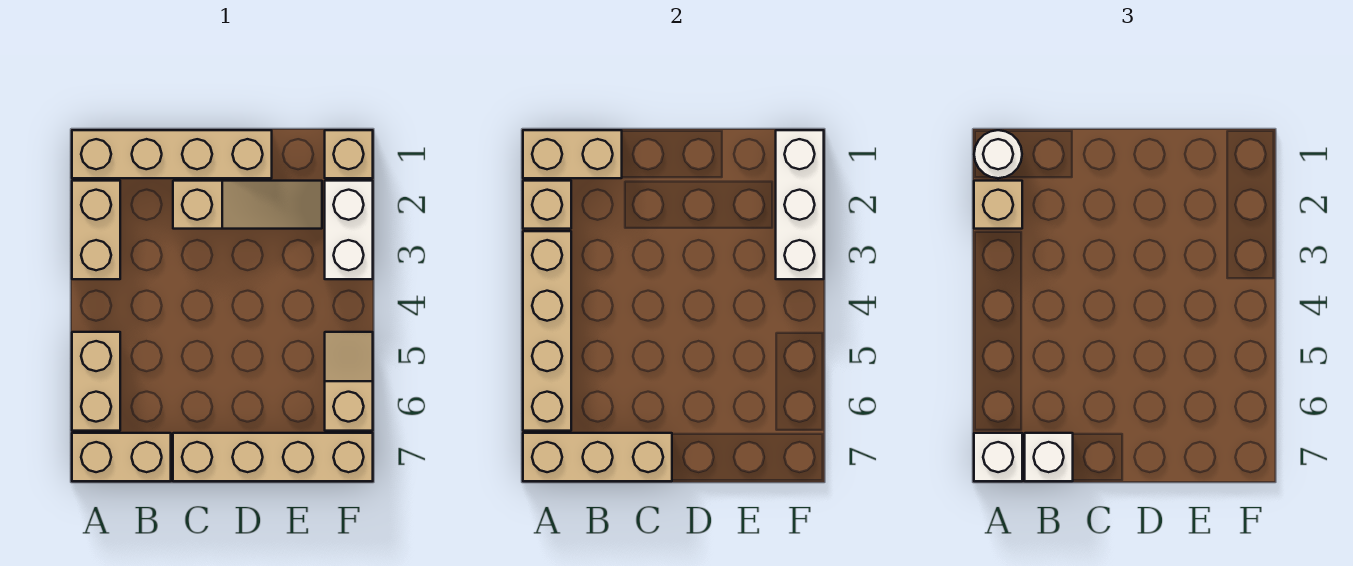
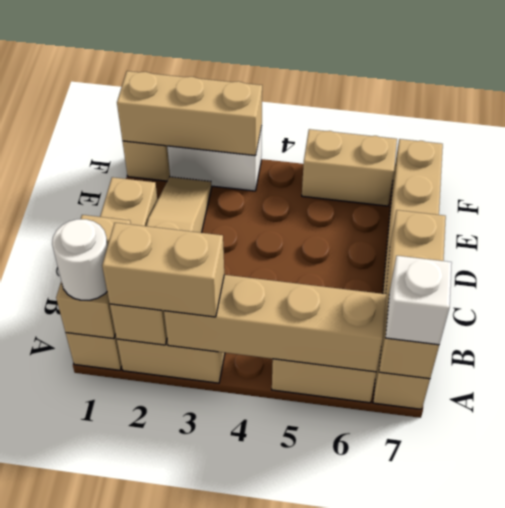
tan 1x1 brick [974,181,1022,229] -> tan 1x2 brick [102,223,224,317]
white 1x1 brick [1025,433,1073,481] -> none
white 1x3 brick [776,130,824,279] -> tan 1x3 brick [117,71,262,156]
tan 1x2 slope [325,332,373,431] -> tan 1x2 brick [302,129,397,206]

